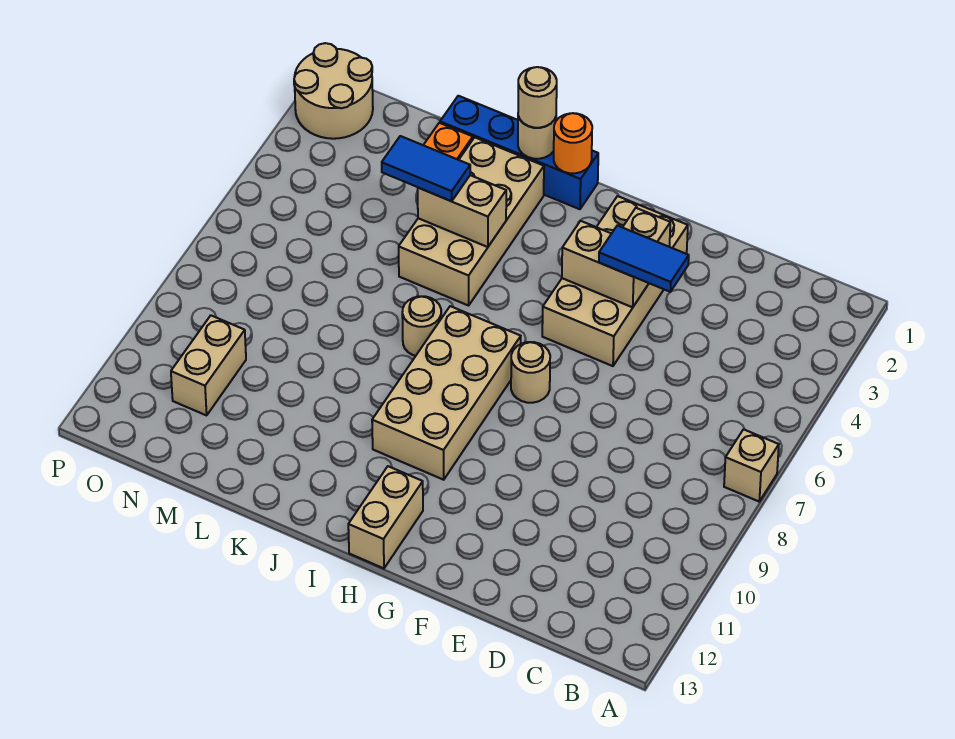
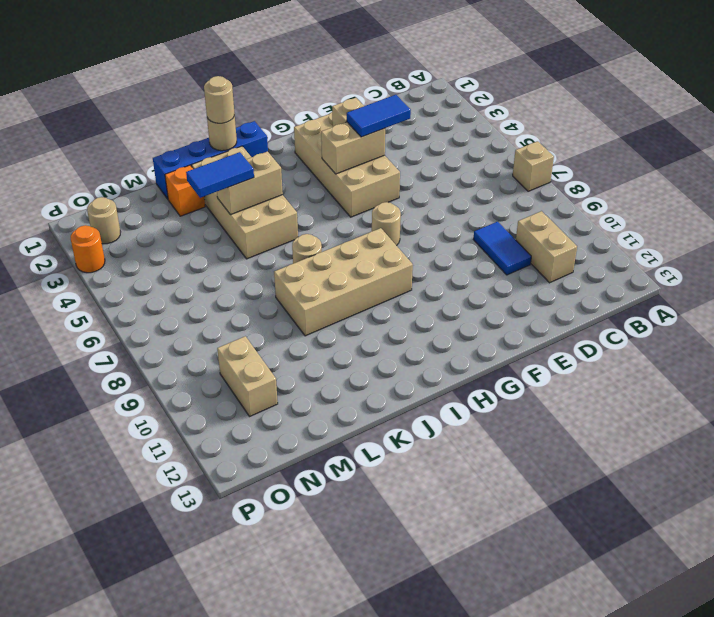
none -> blue 1x2 tile [473,222,531,275]
tan 2x4 brick [372,306,521,480] -> tan 2x4 brick turned to [274,228,413,336]
tan 1x2 brick [348,466,423,568] -> tan 1x2 brick moved to [516,211,577,283]
orange 1x1 round brick [554,113,592,173] -> orange 1x1 round brick moved to [71,225,105,273]
tan 2x2 round brick [294,43,373,139] -> tan 1x1 round brick [87,197,120,244]

